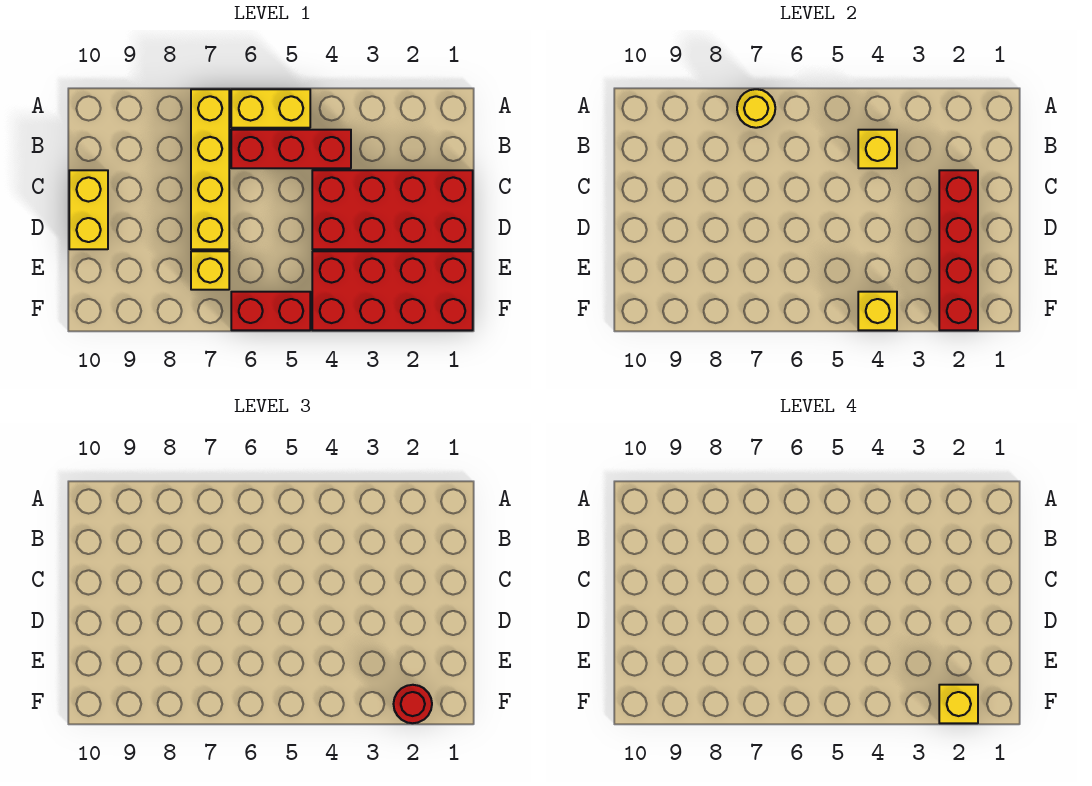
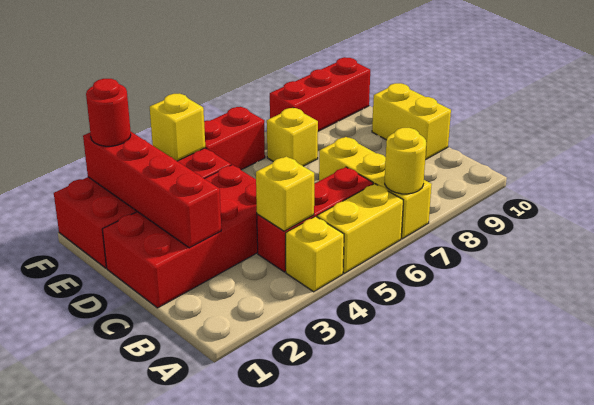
yellow 1x4 brick [191,89,229,249] -> yellow 1x3 brick [319,137,432,239]
yellow 1x1 brick [939,685,978,723] -> yellow 1x1 brick moved to [286,216,344,292]
none -> red 1x3 brick [270,57,370,131]

